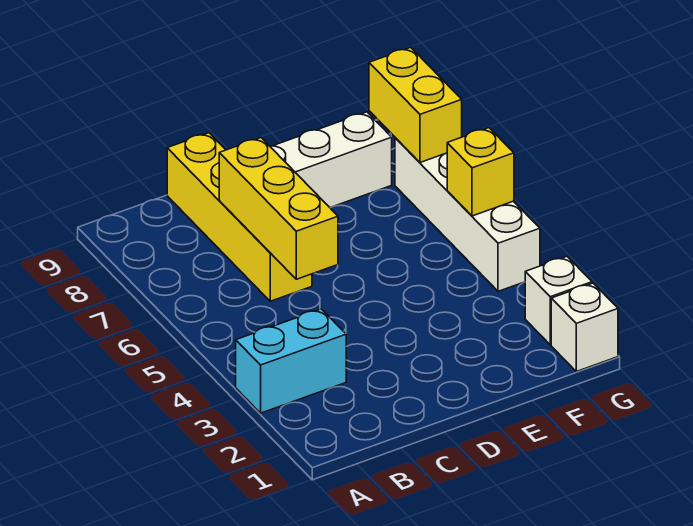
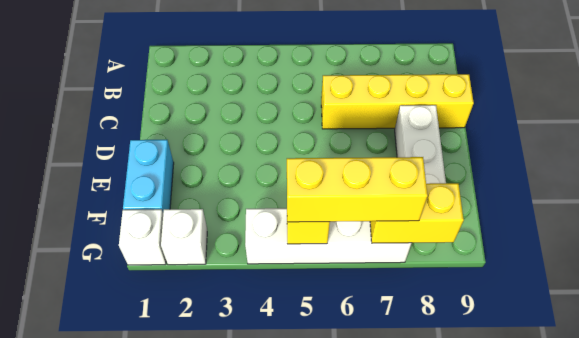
cyan 1x2 brick [236,309,346,413] -> cyan 1x2 brick moved to [123,140,174,212]
yellow 1x3 brick [219,138,338,279] -> yellow 1x3 brick moved to [287,157,428,222]

